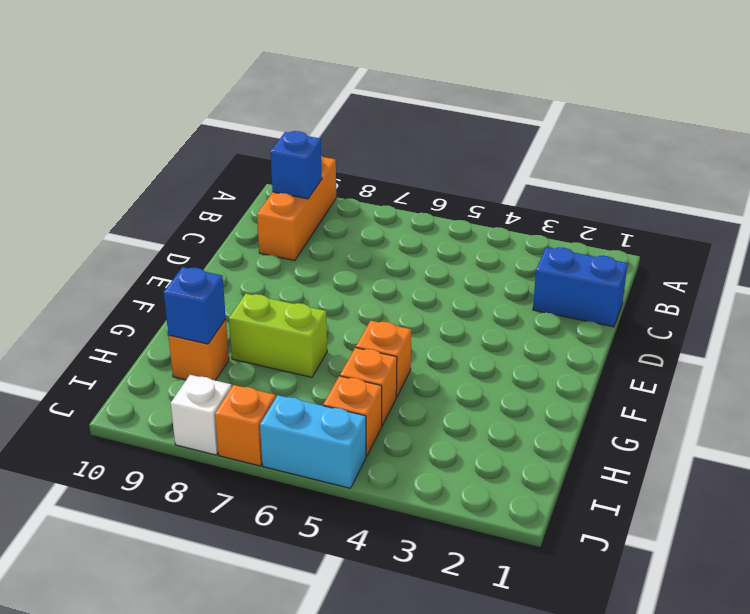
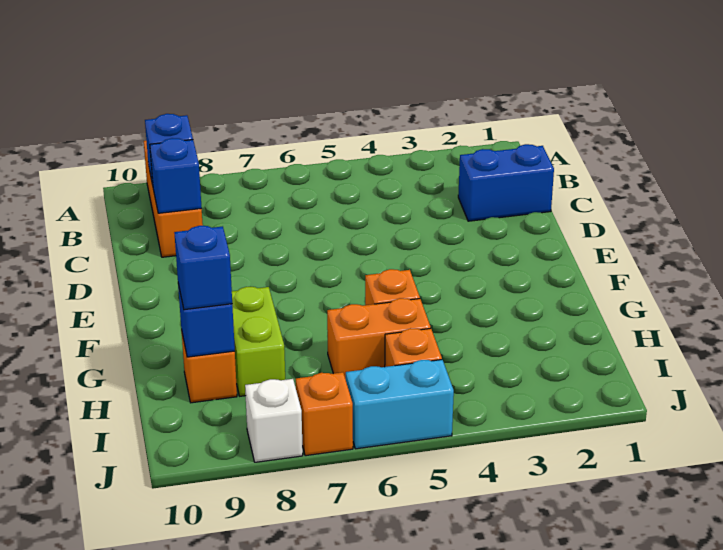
none -> blue 1x1 brick [150,138,202,213]
lime 1x2 brick [229,294,327,377] -> lime 1x2 brick turned to [232,287,285,396]
orange 1x1 brick [340,348,397,425] -> orange 1x2 brick [327,298,431,379]
none -> blue 1x1 brick [174,226,232,310]

